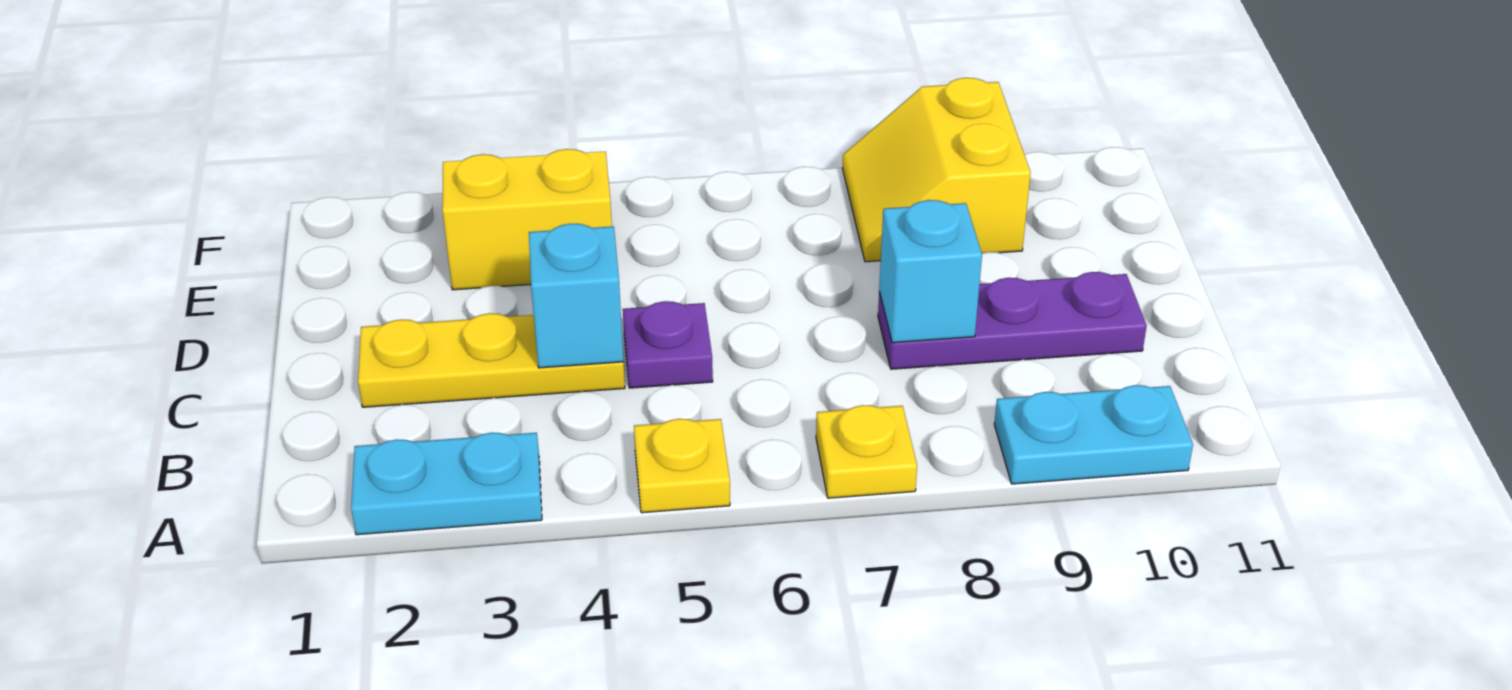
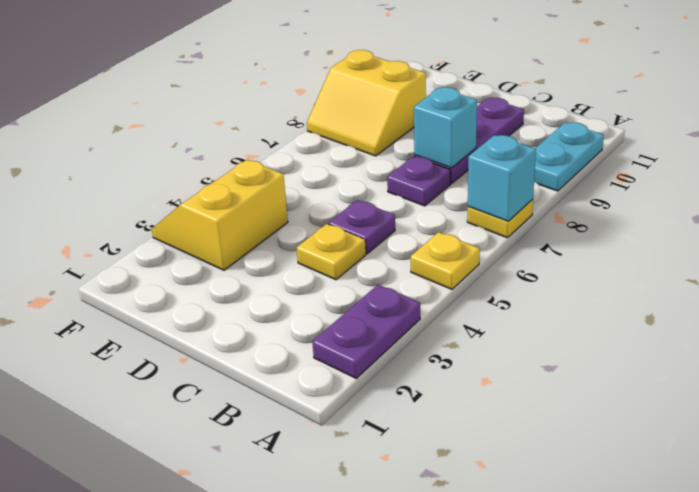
cyan 1x2 plate [351,433,542,535] -> purple 1x2 plate [312,285,420,378]
yellow 1x3 plate [358,313,625,407] -> yellow 1x1 plate [297,224,366,280]
cyan 1x1 brick [529,224,623,368] -> cyan 1x1 brick moved to [468,135,536,221]
none -> purple 1x1 plate [387,156,450,206]

